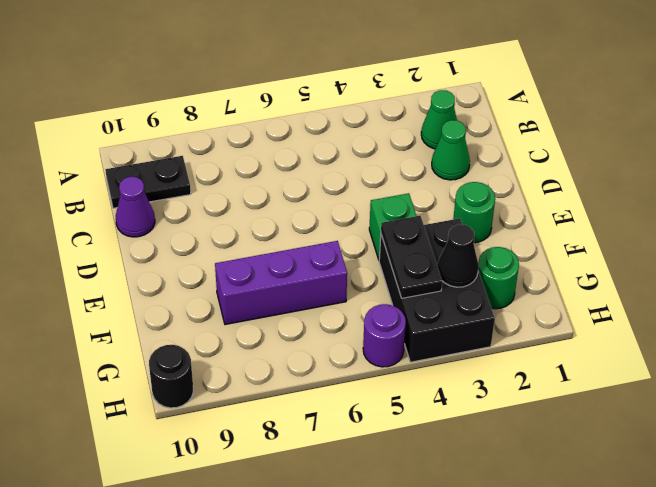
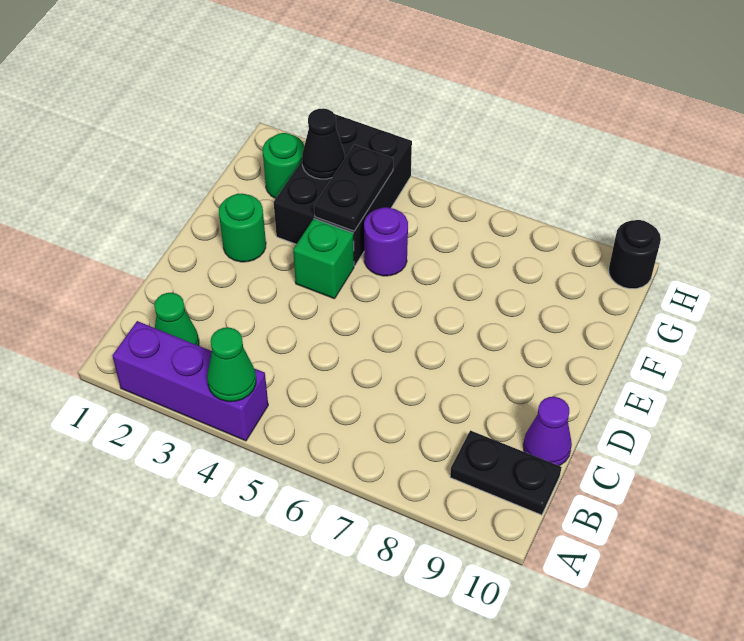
green 1x1 cone [432,120,470,180] -> green 1x1 cone moved to [207,327,256,402]
purple 1x3 brick [215,241,347,325] -> purple 1x3 brick moved to [112,321,268,441]
purple 1x1 round brick [363,304,406,367] -> purple 1x1 round brick moved to [364,207,408,276]

